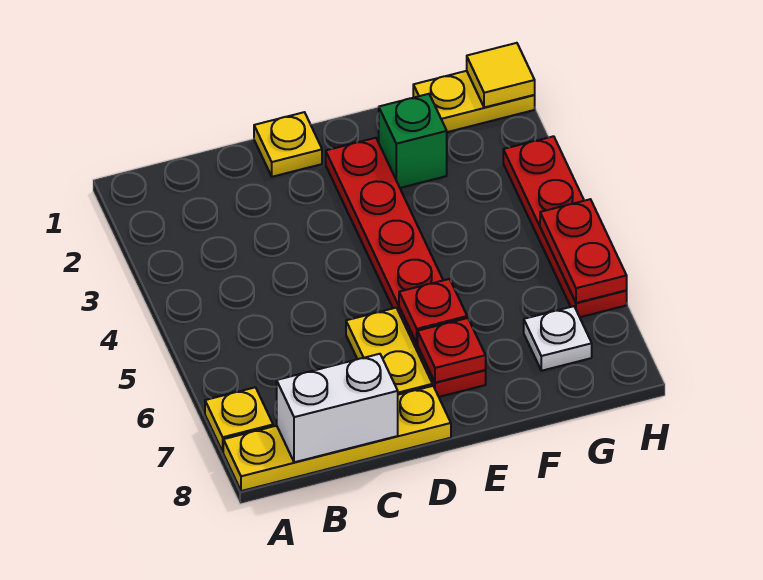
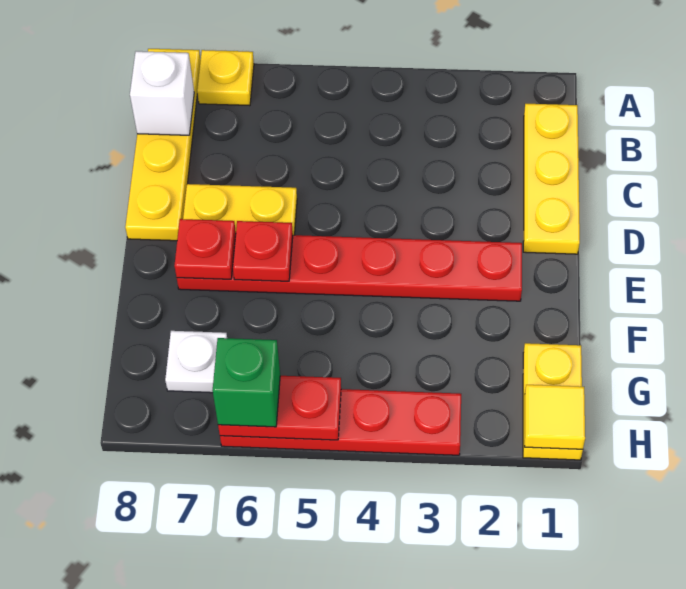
white 1x2 brick [277,354,398,462] -> white 1x1 brick [130,51,194,135]
yellow 1x1 plate [254,112,322,177] -> yellow 1x3 plate [523,104,580,254]
green 1x1 brick [379,94,447,188] -> green 1x1 brick moved to [213,338,280,427]

